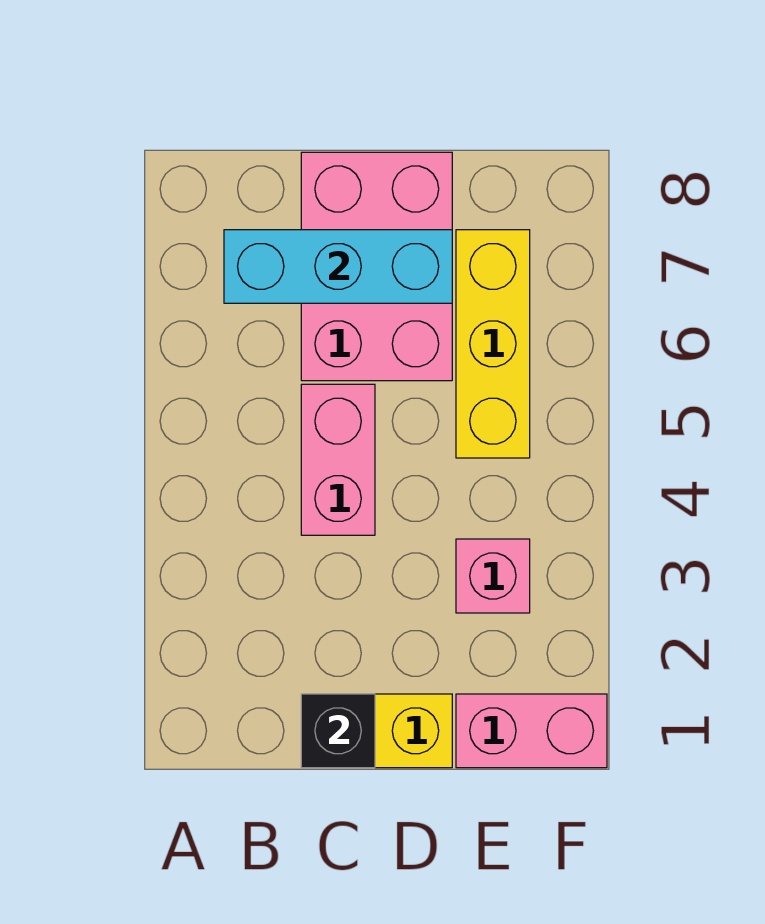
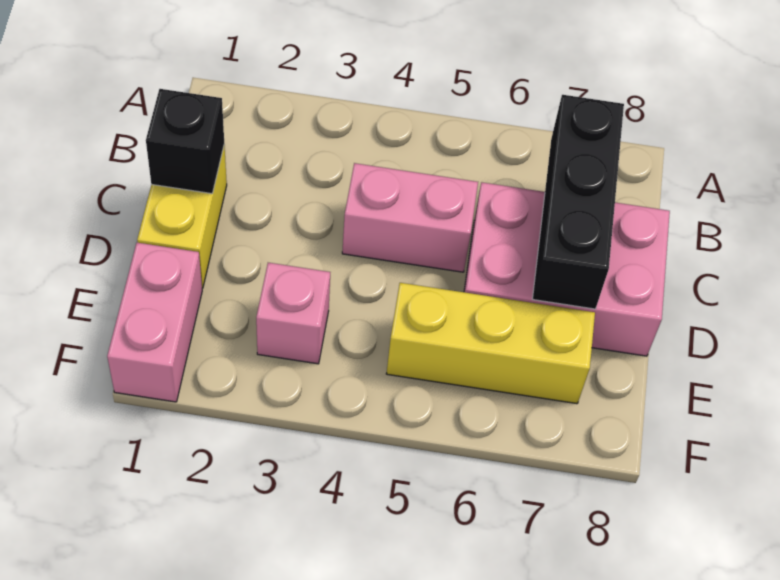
cyan 1x3 brick [224,230,452,303] -> black 1x3 brick [533,95,624,309]

